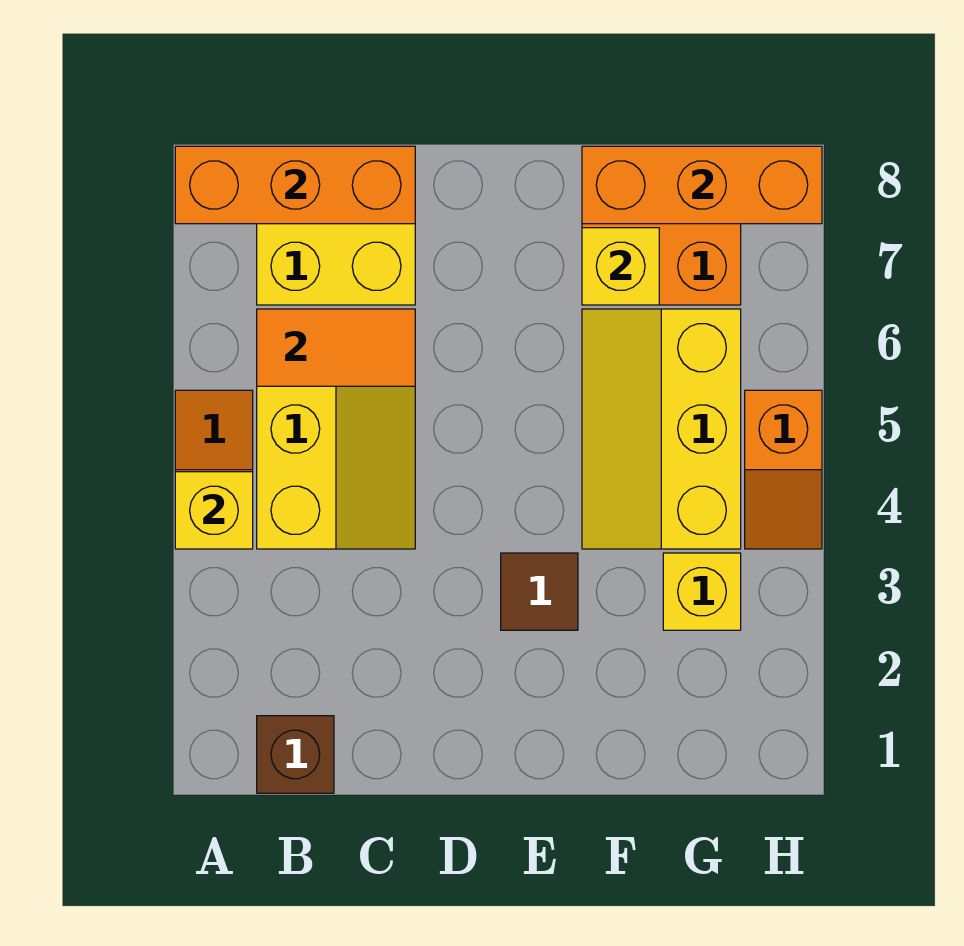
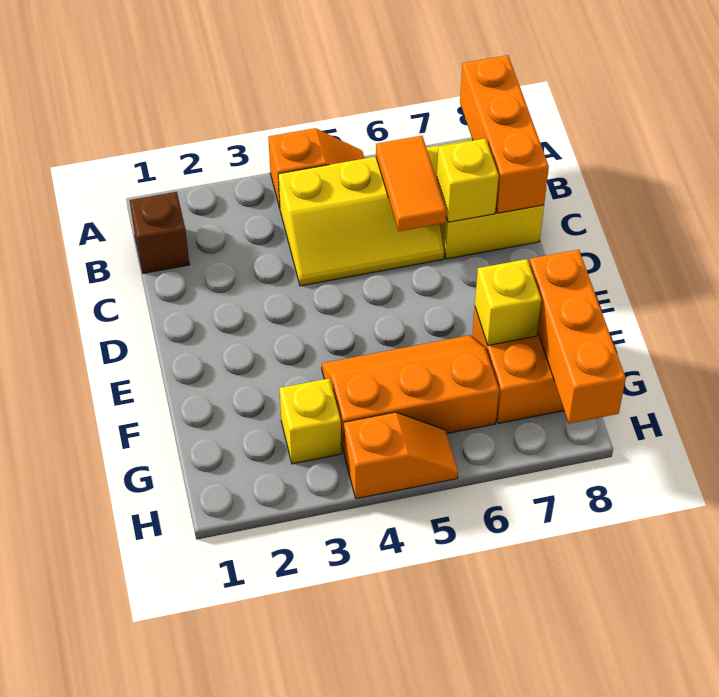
yellow 1x1 brick [175,472,253,549] -> yellow 1x1 brick moved to [437,138,499,222]
brown 1x1 tile [501,553,578,630] -> none
yellow 2x3 slope [582,309,741,549] -> orange 2x3 slope [322,335,499,452]
orange 1x2 slope [745,390,822,549] -> orange 1x2 slope turned to [344,412,458,499]

